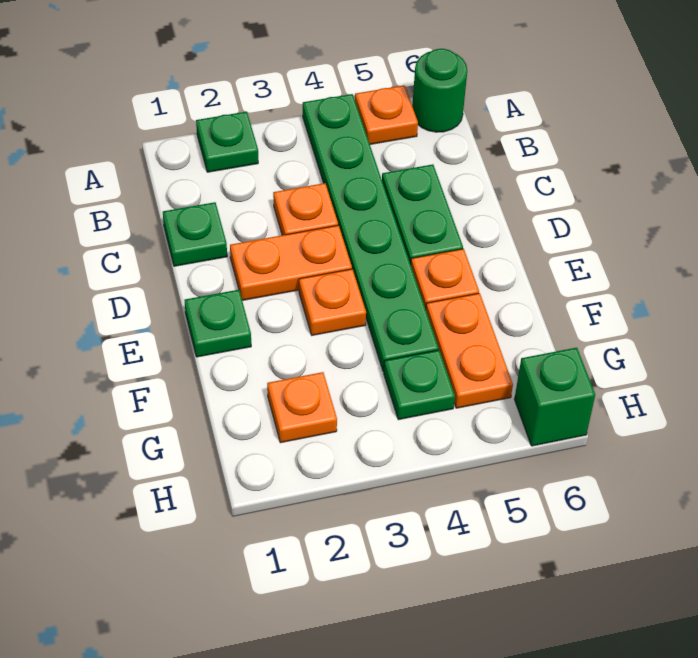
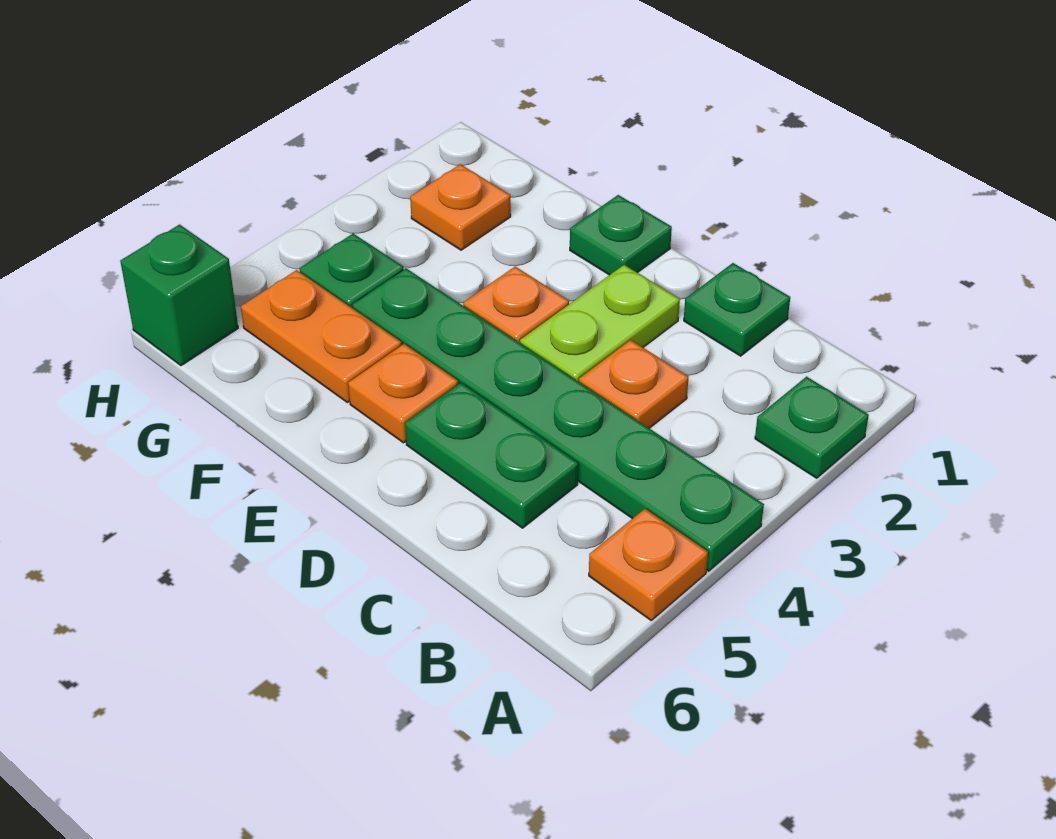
green 1x1 round brick [412,49,467,132] -> none
orange 1x2 plate [230,225,352,300] -> lime 1x2 plate [520,265,680,382]

